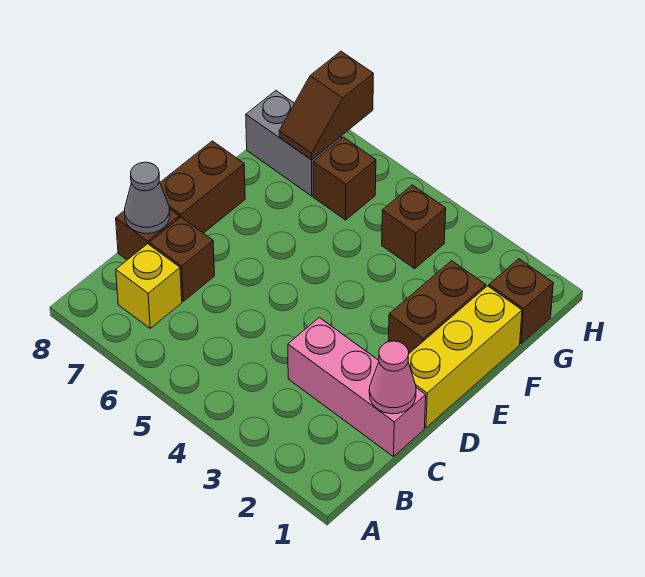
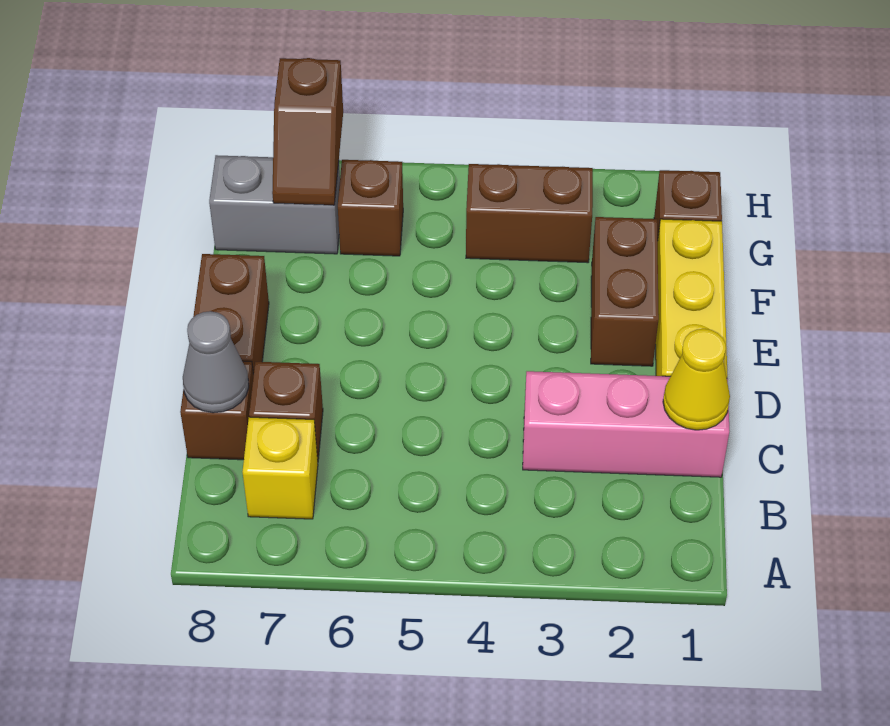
pink 1x1 cone [369,341,416,414] -> yellow 1x1 cone [663,329,730,430]
brown 1x1 brick [382,185,446,269] -> brown 1x2 brick [466,164,593,263]

